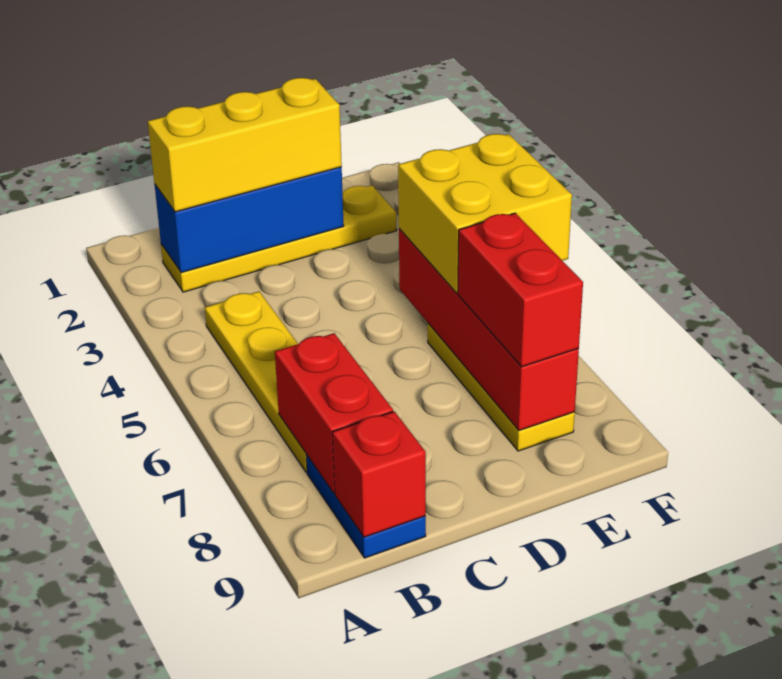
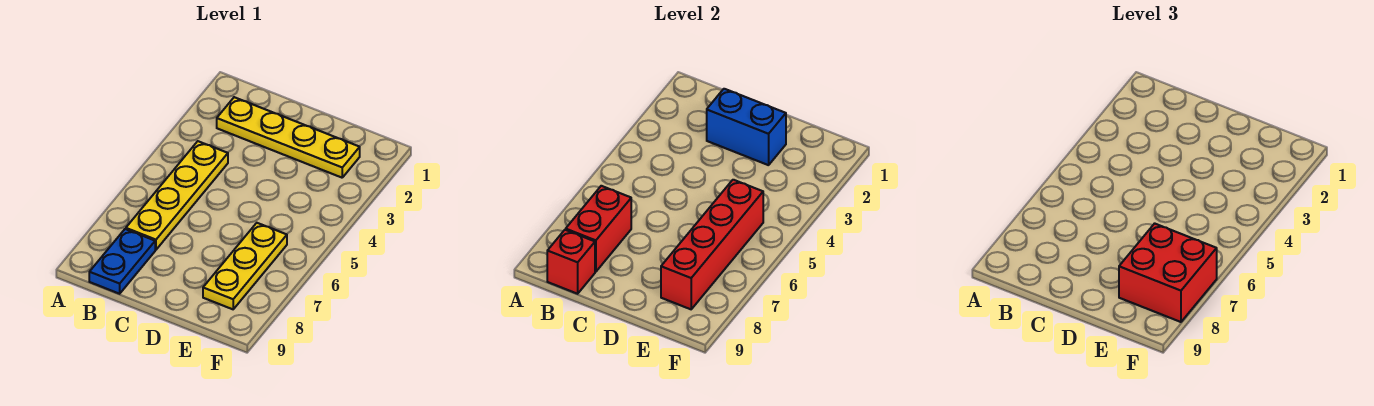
blue 1x3 brick [155,167,344,273] -> blue 1x2 brick [707,89,786,165]
yellow 1x3 brick [148,78,342,212] -> none
yellow 2x2 brick [398,134,572,293] -> none
red 1x2 brick [458,213,583,367] -> red 2x2 brick [1119,223,1217,322]

